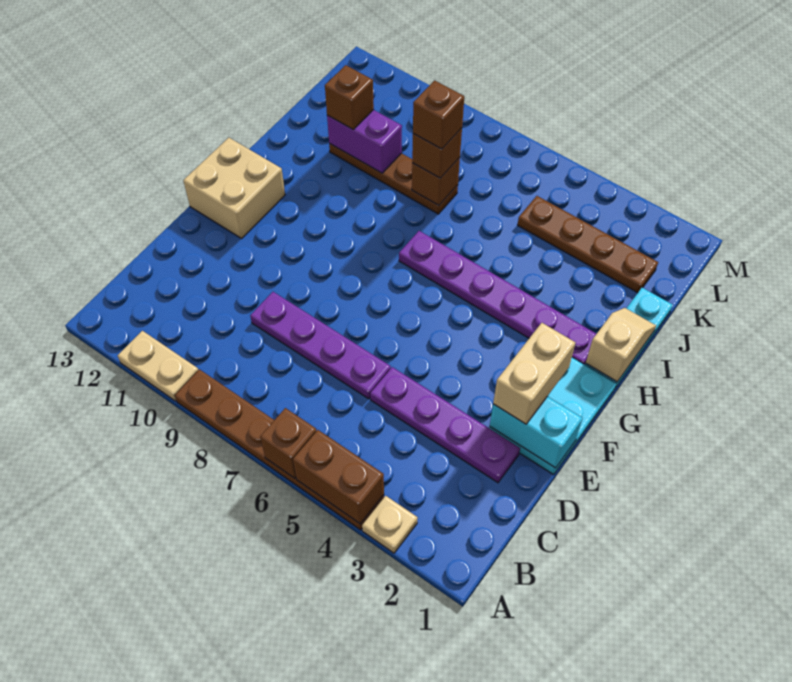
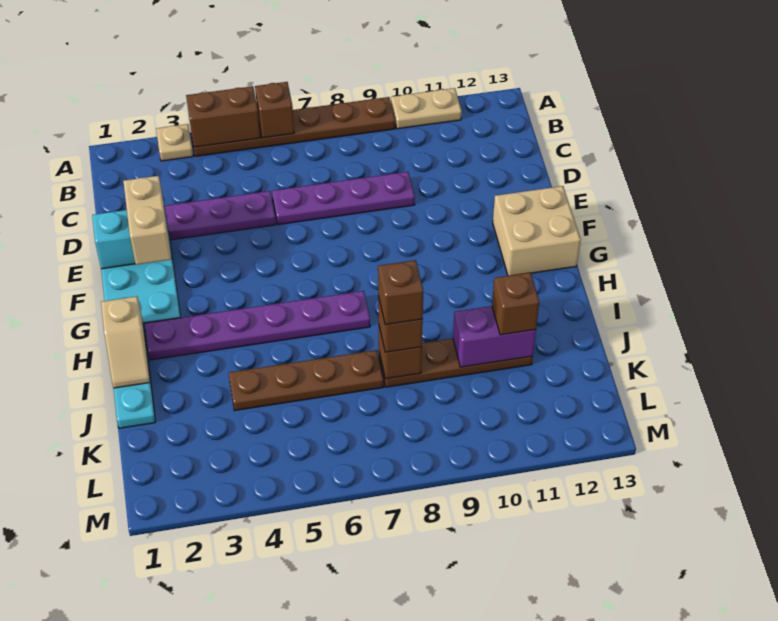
brown 1x4 plate [518,196,658,293] -> brown 1x4 plate moved to [229,350,384,411]

